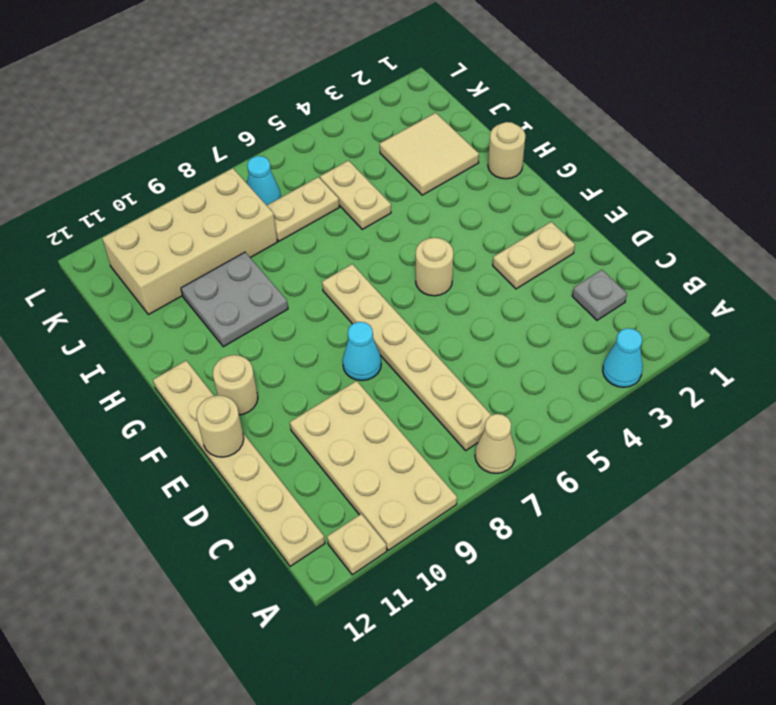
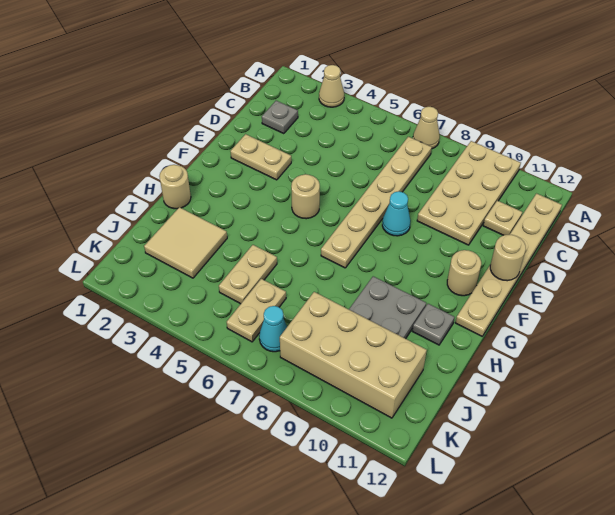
cyan 1x1 cone [603,328,643,387] -> tan 1x1 cone [319,65,344,107]
tan 1x1 plate [327,514,387,575] -> tan 1x1 plate moved to [483,201,522,235]
none -> grey 1x1 plate [412,304,454,345]
tan 1x2 plate [267,177,339,241] -> tan 1x2 plate turned to [227,279,286,342]

